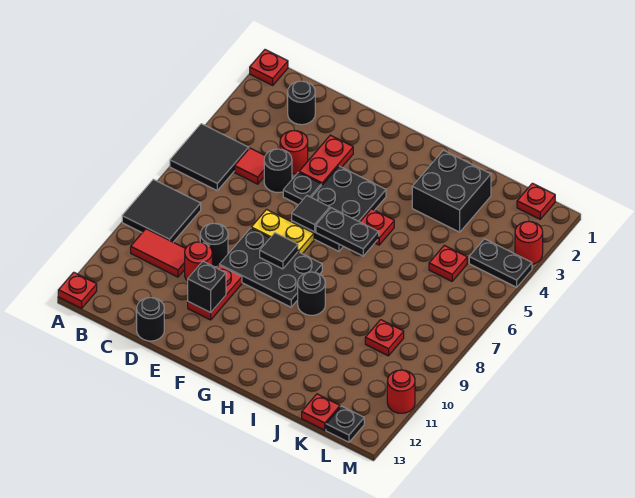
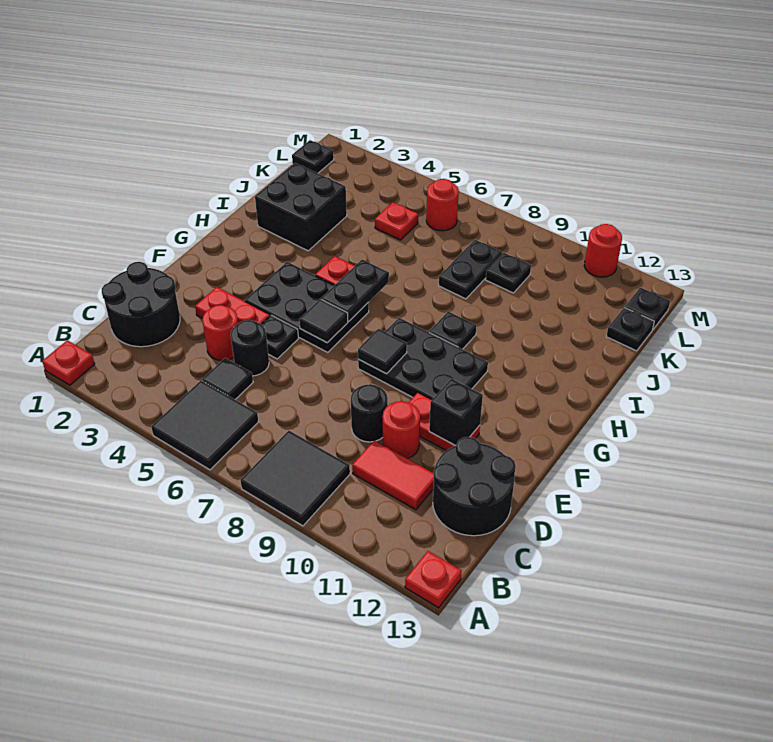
red 1x2 tile [131,229,186,277] -> red 1x2 tile turned to [352,441,434,510]
black 1x1 round brick [288,81,315,125] -> black 2x2 round brick [102,262,180,347]
red 1x1 tile [235,148,265,184] -> black 1x1 tile [202,358,253,399]
black 1x1 round brick [137,298,164,341] -> black 2x2 round brick [433,437,516,536]
yellow 1x2 plate [251,210,314,254] -> none
black 2x3 plate [219,228,322,307] -> black 2x3 plate turned to [358,318,488,399]
black 1x1 round brick [298,272,325,315] -> black 1x1 plate [429,311,477,349]
red 1x1 plate [365,320,404,356] -> black 1x1 plate [486,253,531,293]
red 1x1 plate [302,394,340,430] -> black 1x1 plate [606,307,654,351]
red 1x1 plate [517,183,555,219] -> black 1x1 plate [292,140,334,173]
black 1x2 plate [469,239,532,287] -> black 1x2 plate moved to [439,240,502,299]
red 1x1 round brick [515,221,543,264] -> red 1x1 round brick moved to [426,179,459,231]

